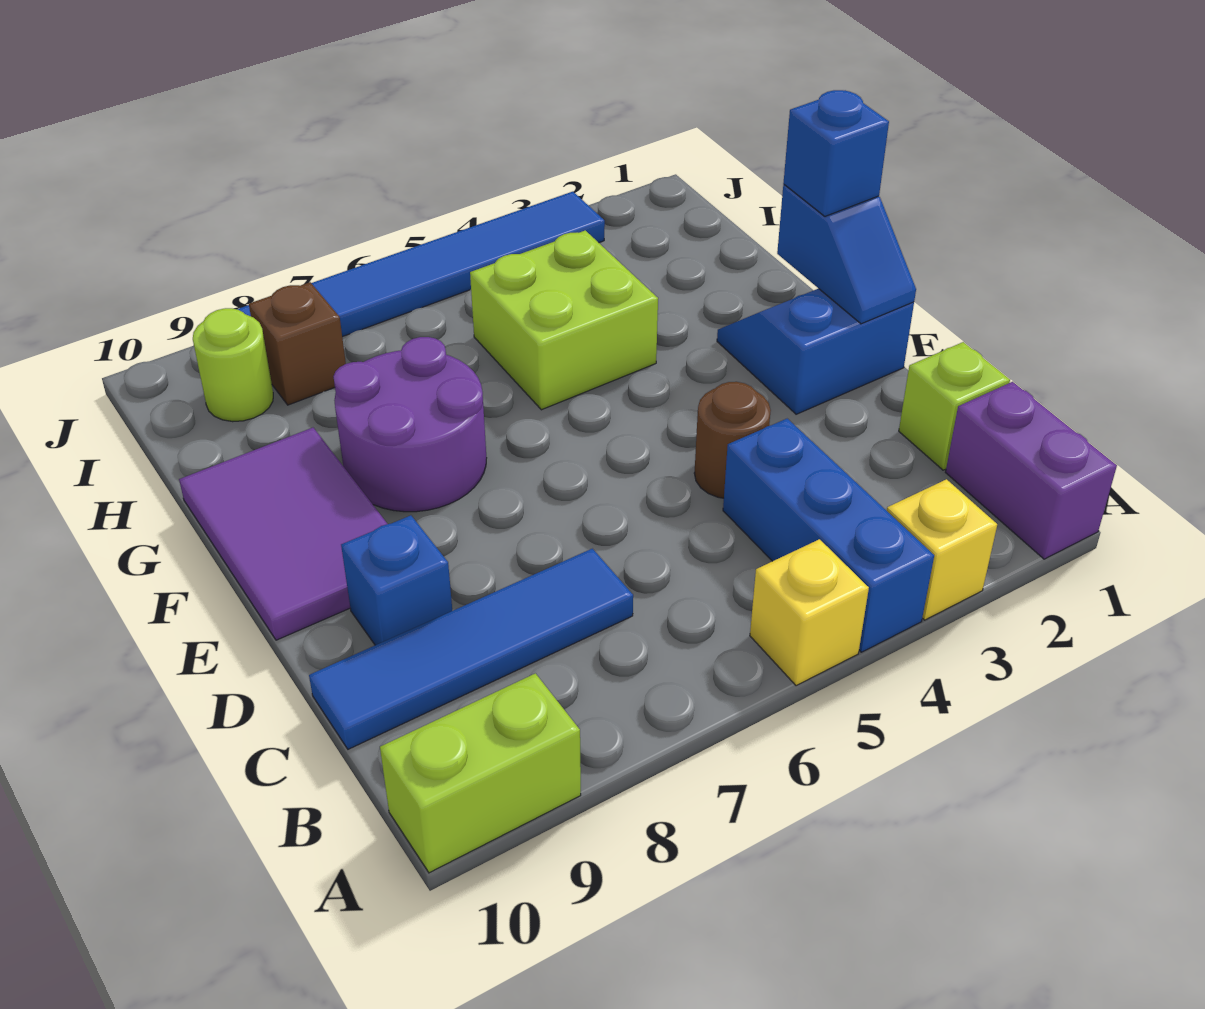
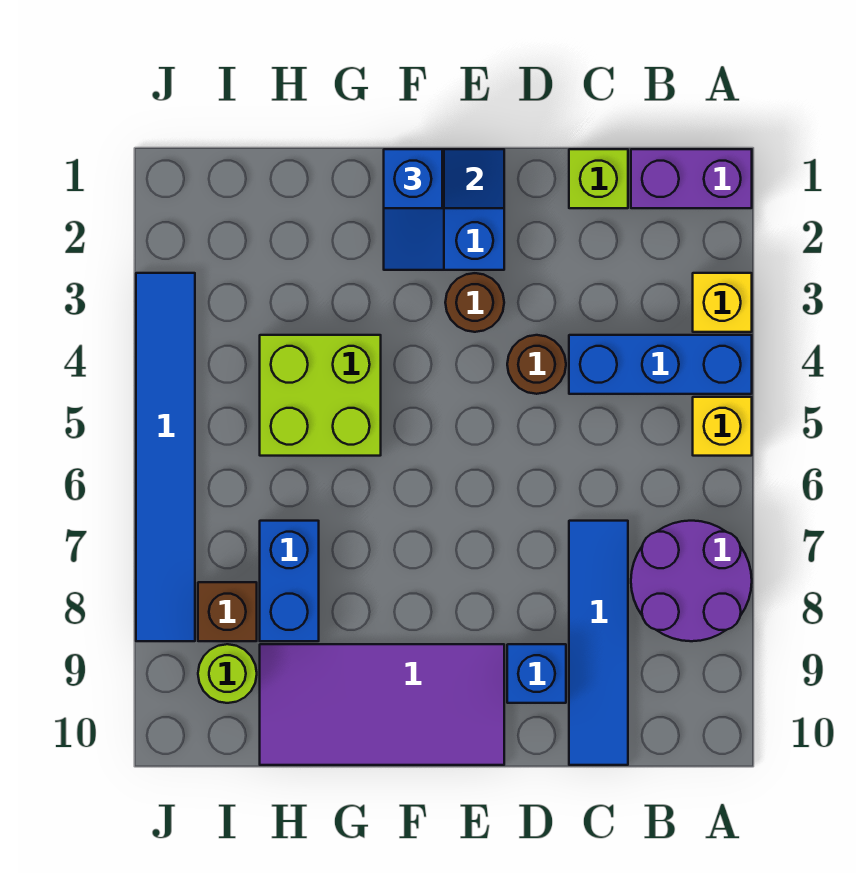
lime 1x2 brick [380,673,581,873] -> none
none -> brown 1x1 round brick [445,273,504,332]
purple 2x3 tile [179,428,387,640] -> purple 2x4 tile [260,644,504,765]
purple 2x2 round brick [333,337,486,512] -> purple 2x2 round brick moved to [631,521,752,641]
none -> blue 1x2 brick [260,521,319,641]

